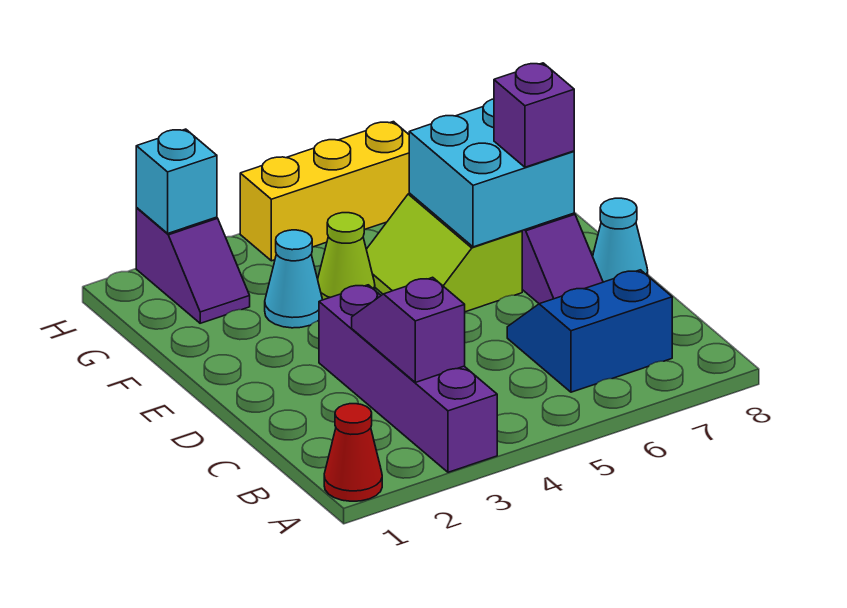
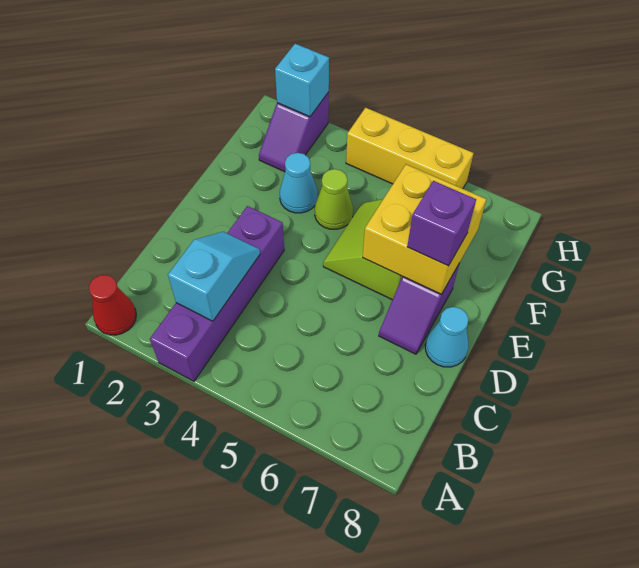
purple 1x2 slope [352,277,465,382] -> cyan 1x2 slope [168,232,260,321]
blue 2x2 slope [507,270,672,392] -> none
cyan 2x2 brick [409,99,574,247] -> yellow 2x2 brick [363,164,486,295]

